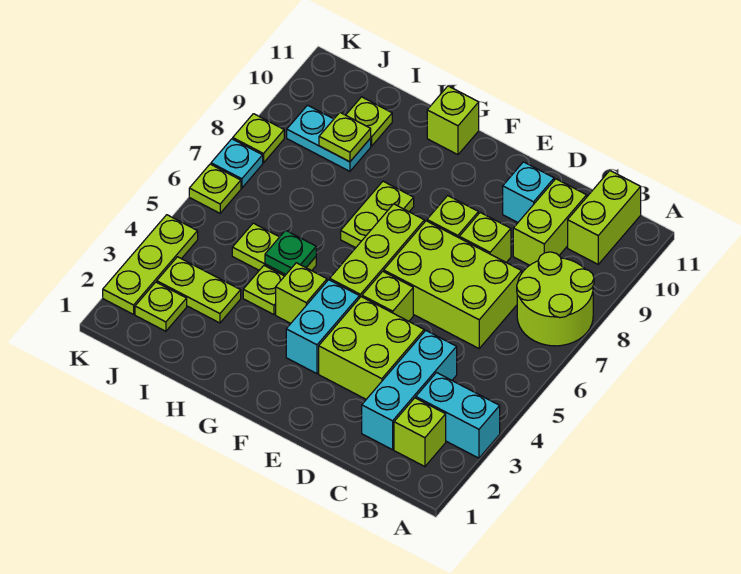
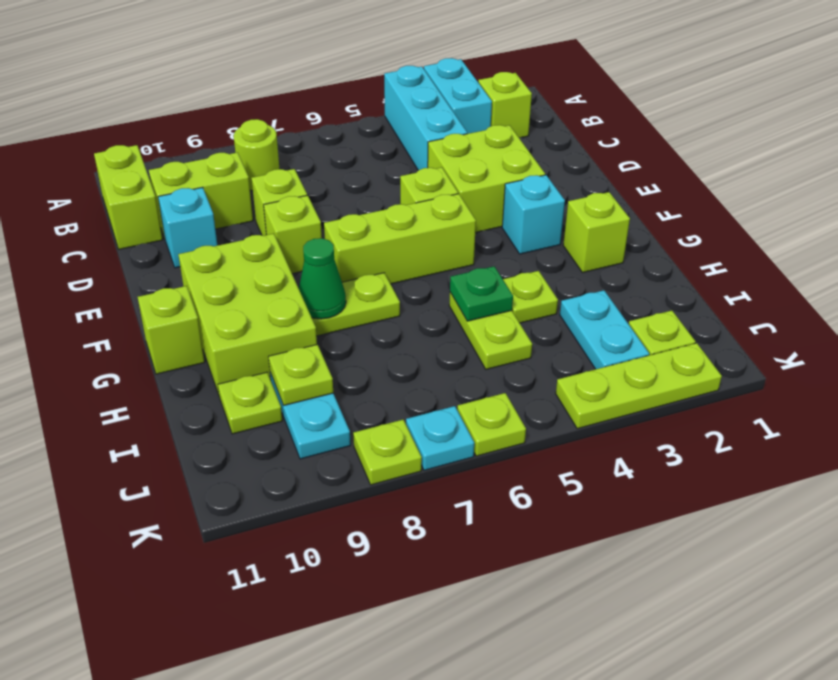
lime 2x2 round brick [517,252,594,346] -> lime 1x1 round brick [234,119,279,191]
lime 1x2 brick [568,171,641,264] -> lime 1x2 brick turned to [94,145,163,249]
cyan 1x3 brick [362,331,457,450] -> cyan 1x3 brick turned to [384,66,467,170]
lime 2x3 brick [384,221,522,348] -> lime 2x3 brick moved to [178,234,317,397]
cyan 1x2 brick [286,280,359,374] -> cyan 1x1 brick [502,175,565,254]
lime 1x1 brick [276,263,327,323] -> lime 1x1 brick moved to [563,192,630,273]
none -> green 1x1 cone [299,238,346,319]
lime 1x2 plate [157,257,241,323] -> cyan 1x2 plate [560,290,649,369]

